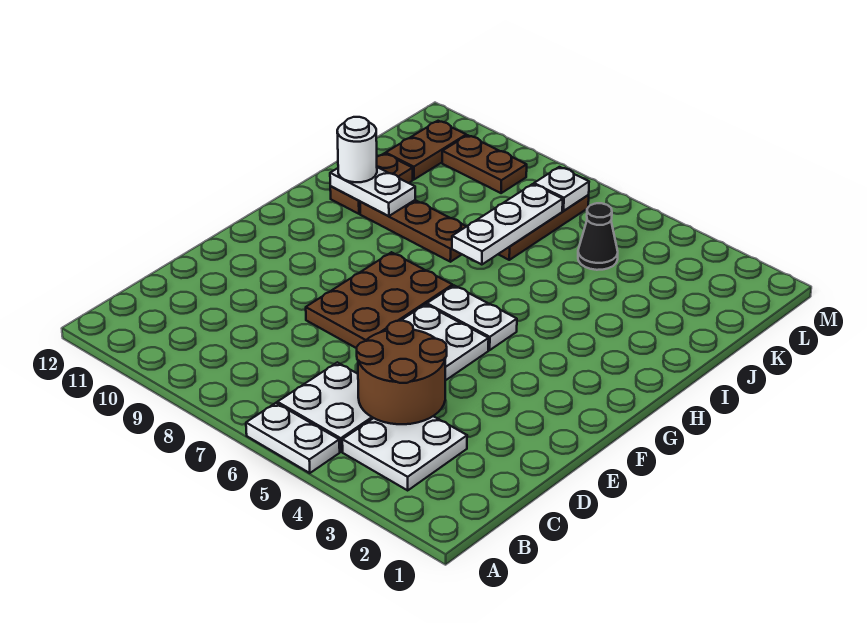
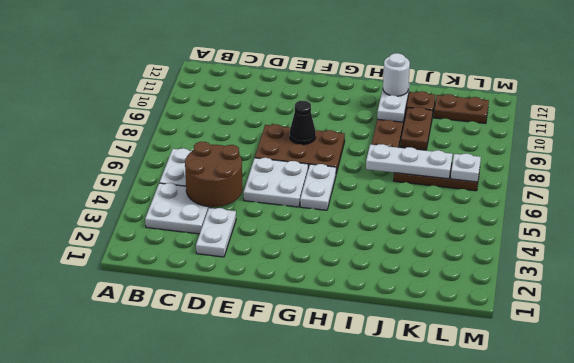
white 1x2 plate [246,403,340,473] -> white 1x2 plate moved to [196,208,236,257]
black 1x1 cone [578,203,618,270] -> black 1x1 cone moved to [290,101,316,145]
brown 1x2 plate [442,135,527,193] -> brown 1x2 plate moved to [400,107,433,150]

